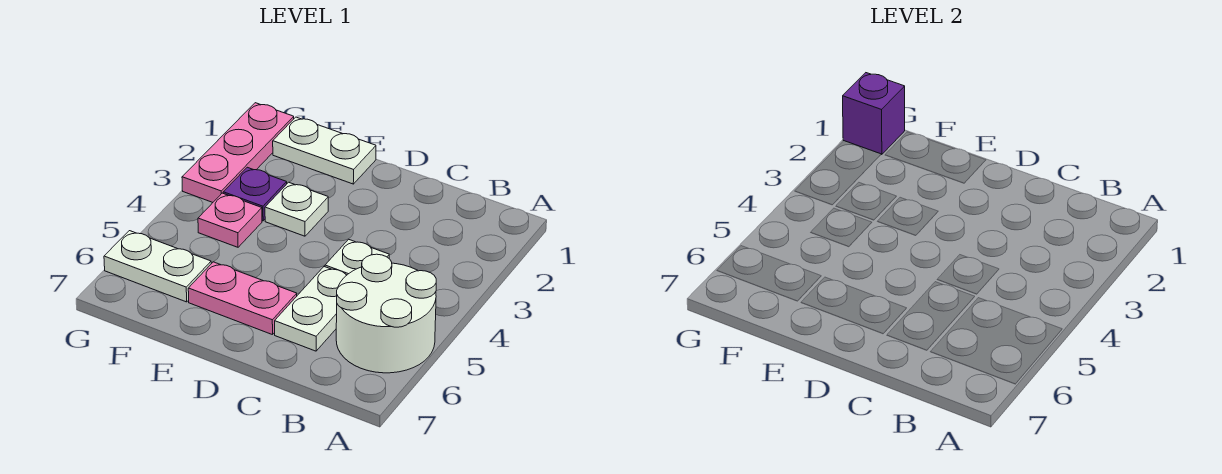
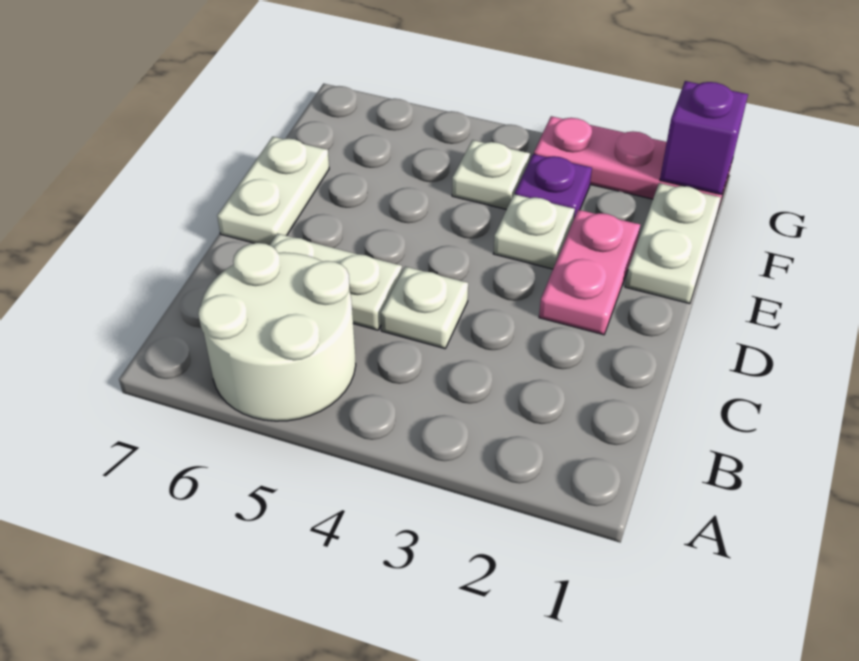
pink 1x2 plate [188,262,297,335] -> pink 1x2 plate moved to [539,210,640,335]
pink 1x1 plate [198,193,262,247] -> white 1x1 plate [452,140,530,209]
white 1x2 plate [104,231,211,302] -> white 1x2 plate moved to [217,137,329,245]

